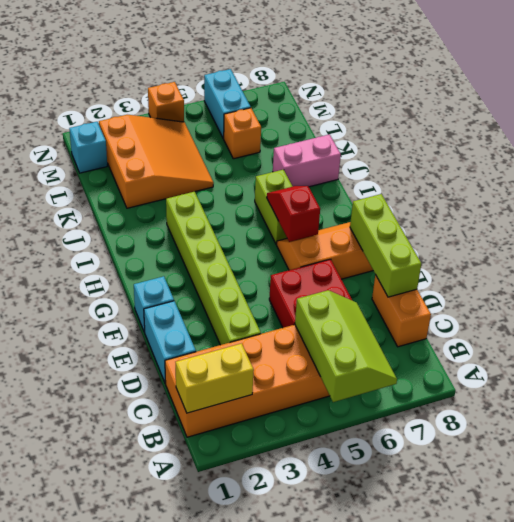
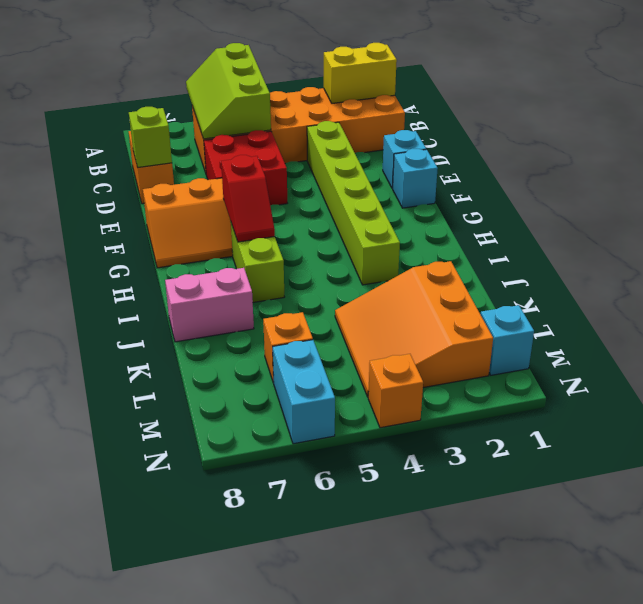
cyan 1x2 brick [144,301,196,383] -> cyan 1x1 brick [383,130,426,188]
lime 1x3 brick [350,194,421,297] -> lime 1x1 brick [129,107,172,168]

